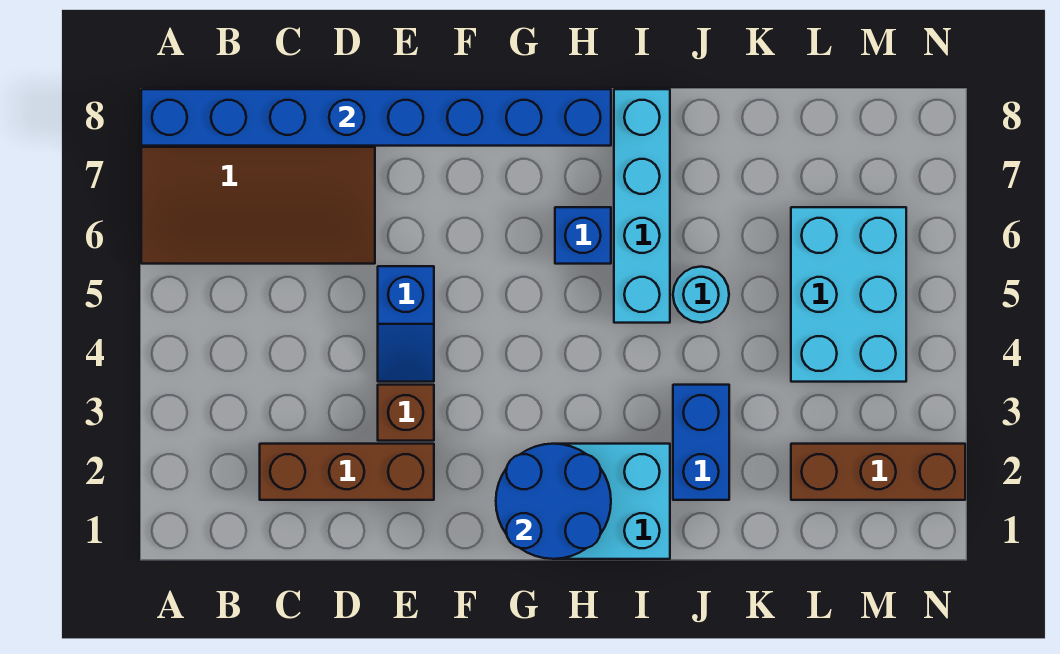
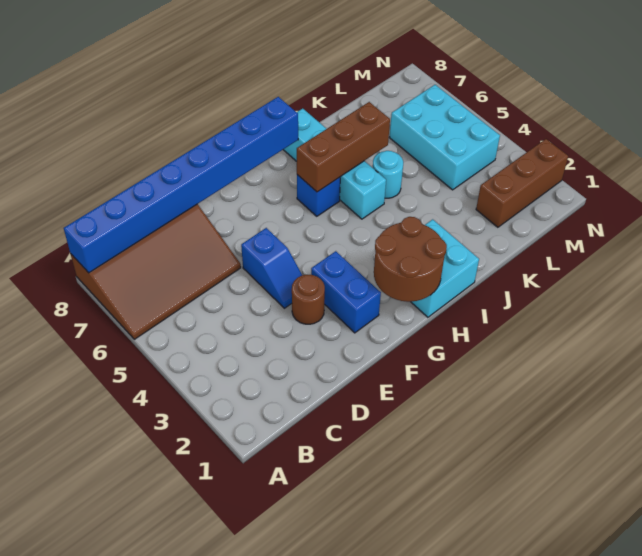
brown 1x3 brick [260,444,434,500] -> brown 1x3 brick moved to [297,102,390,192]
brown 1x1 brick [378,385,434,441] -> brown 1x1 round brick [292,275,325,324]
blue 2x2 round brick [496,444,611,559] -> brown 2x2 round brick [374,217,447,302]
blue 1x2 brick [673,385,729,500] -> blue 1x2 brick moved to [311,251,381,333]

